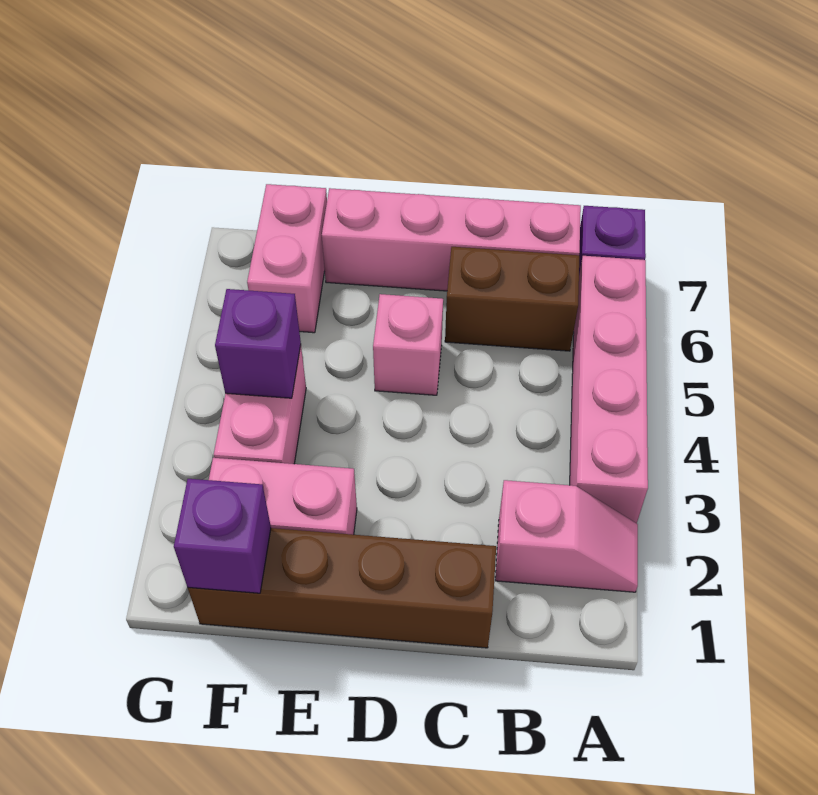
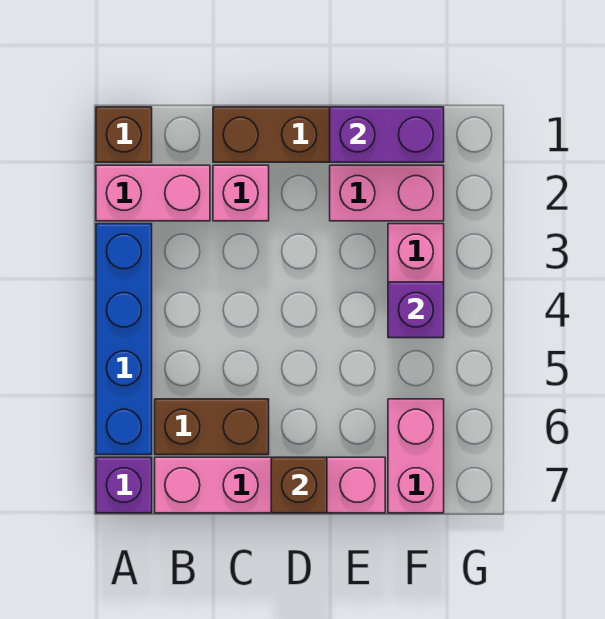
none -> brown 1x1 brick [96,107,152,162]
pink 1x2 slope [495,480,638,592] -> pink 1x2 brick [96,165,210,221]
pink 1x4 brick [570,256,648,524] -> blue 1x4 brick [96,224,152,455]
pink 1x1 brick [373,294,443,395] -> pink 1x1 brick moved to [213,165,269,221]
none -> brown 1x1 brick [271,457,327,513]
purple 1x1 brick [174,479,271,593] -> purple 1x2 brick [330,107,444,162]

